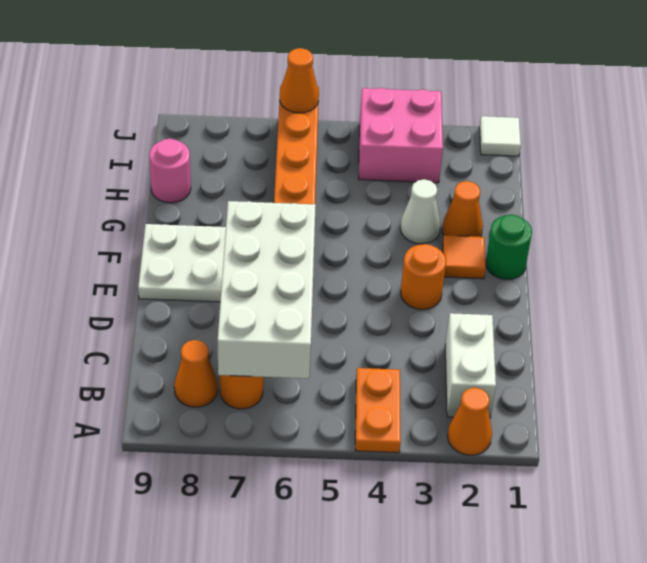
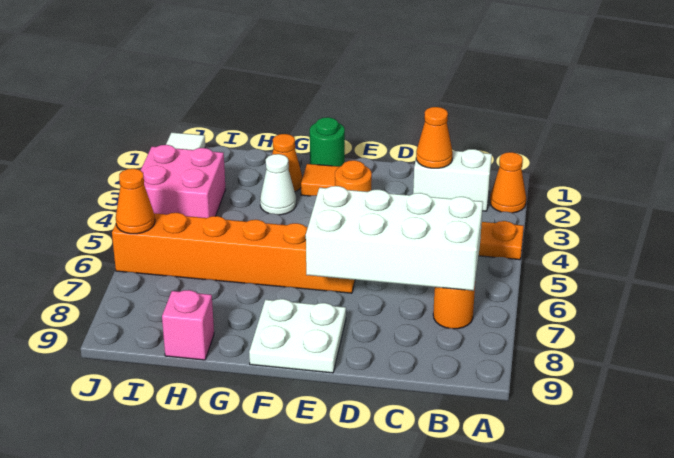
orange 1x1 cone [174,340,218,407] -> orange 1x1 cone moved to [416,107,453,168]
pink 1x1 round brick [149,139,191,203] -> pink 1x1 brick [162,290,214,360]

